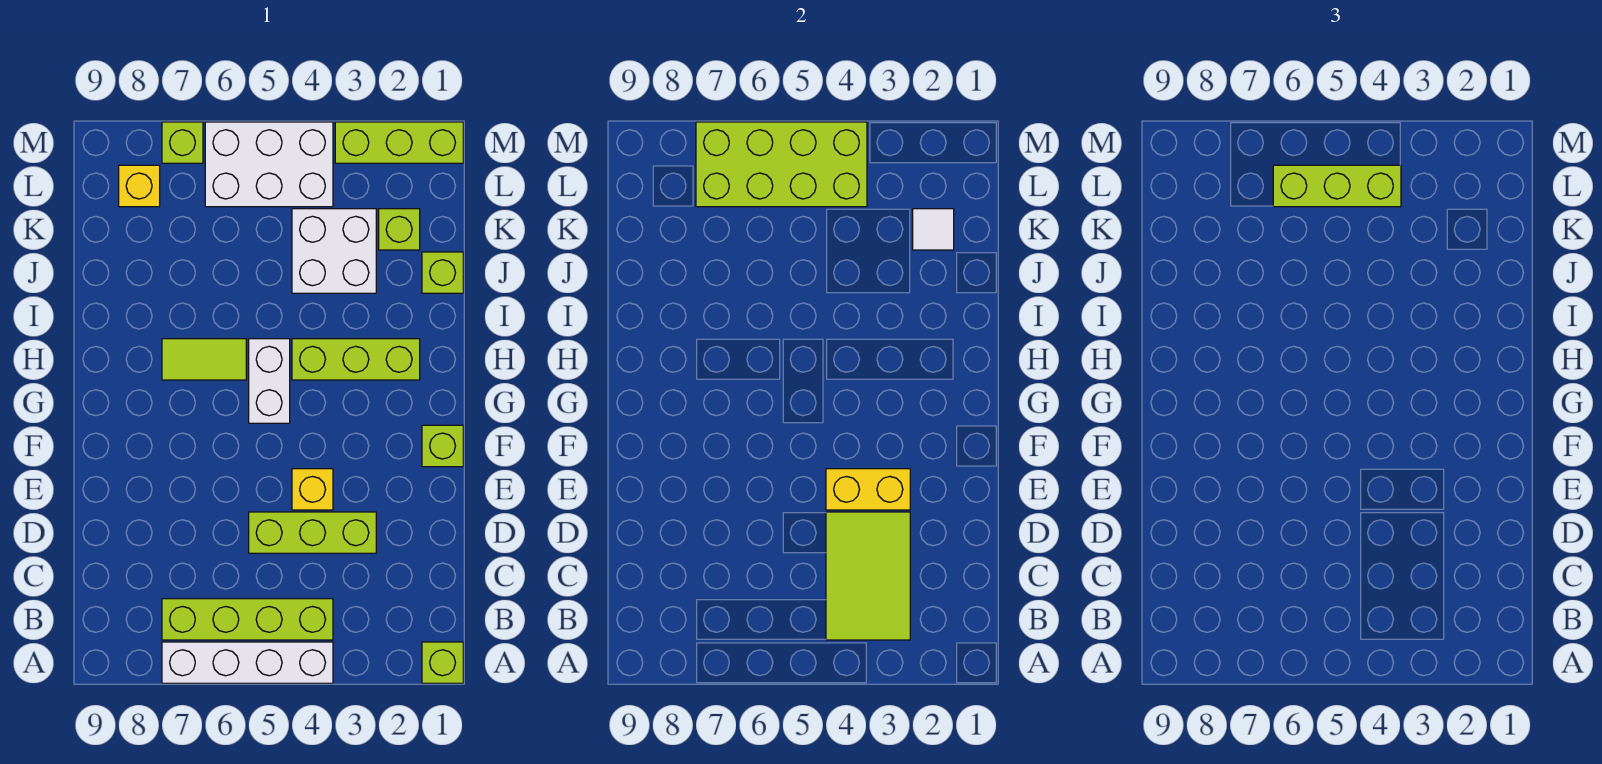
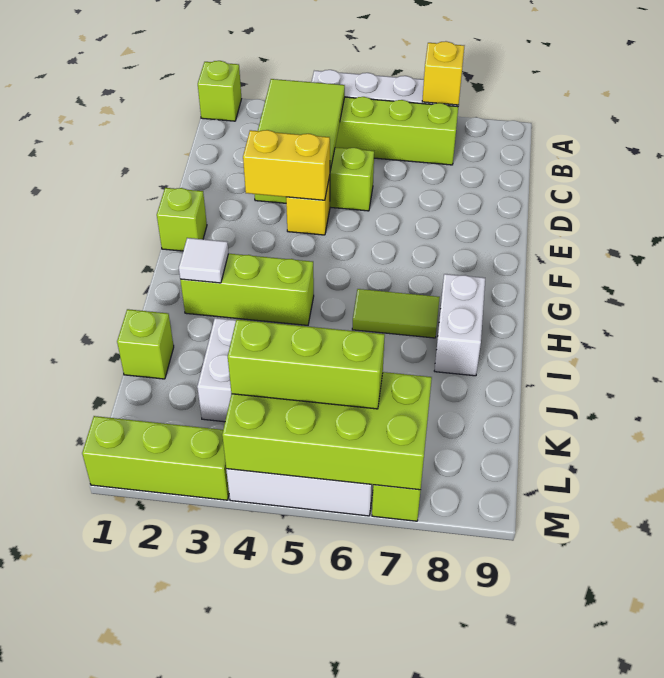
white 1x2 brick [249,339,290,423] -> white 1x2 brick moved to [434,274,485,376]
lime 1x1 brick [379,209,420,250] -> none
white 1x1 tile [913,209,954,250] -> white 1x1 tile moved to [179,238,229,283]
yellow 1x1 brick [119,165,160,207] -> yellow 1x1 brick moved to [422,41,464,105]

